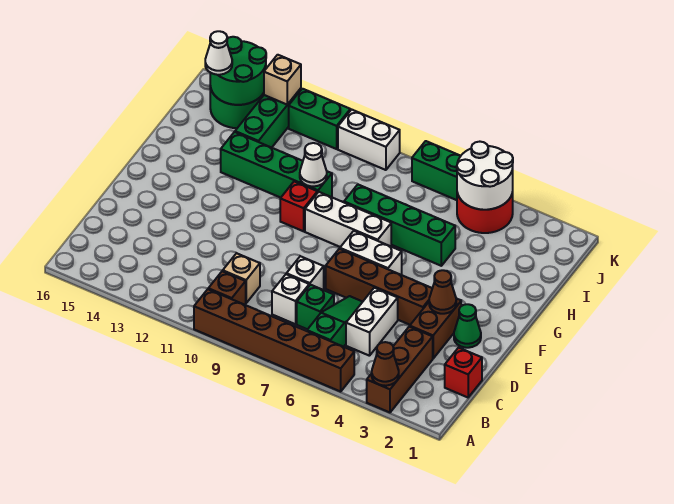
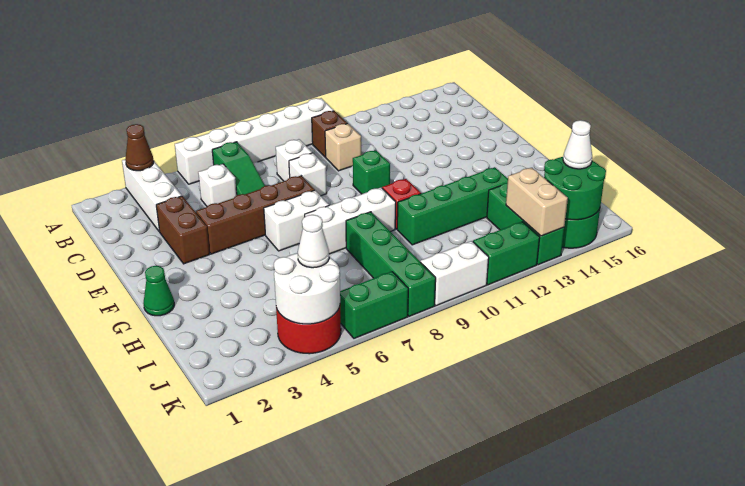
brown 1x3 brick [367,327,433,412] -> white 1x3 brick [122,160,182,232]
brown 1x6 brick [194,289,354,392] -> white 1x6 brick [175,98,334,184]
red 1x1 brick [445,347,482,397] -> none
white 1x2 brick [346,288,398,356] -> white 1x1 brick [198,164,237,206]
green 1x1 brick [297,285,334,329] -> green 1x1 brick moved to [353,150,390,194]
green 1x1 cone [454,304,481,348] -> green 1x1 cone moved to [143,266,174,316]
brown 1x1 cone [429,270,456,314] -> none
green 1x4 brick [344,185,455,266] -> green 1x4 brick turned to [346,212,436,316]
white 1x1 cone [300,143,327,186] -> white 1x1 cone moved to [298,215,329,268]
tan 1x1 brick [264,55,301,105] -> tan 1x2 brick [506,168,568,236]

